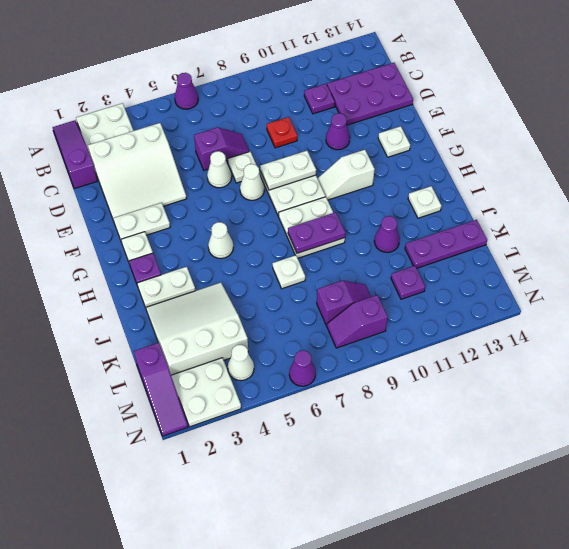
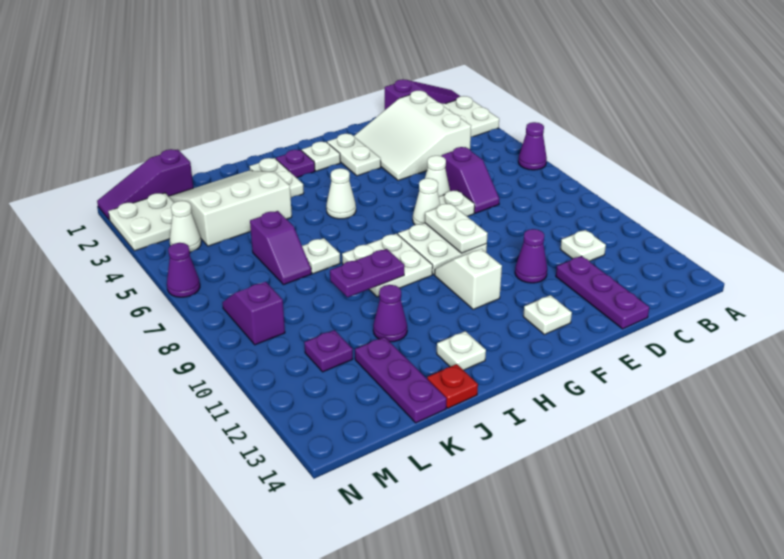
purple 1x1 plate [304,84,335,114] -> white 1x1 plate [560,230,606,261]
purple 2x3 plate [327,63,413,125] -> purple 1x3 plate [556,256,649,329]
red 1x1 plate [267,117,297,148] -> red 1x1 plate moved to [427,364,478,408]
purple 1x2 plate [288,212,345,253] -> purple 1x2 plate turned to [330,249,404,297]
white 3x3 slope [146,283,248,375] -> white 3x3 slope turned to [169,171,292,246]
purple 1x2 slope [317,281,371,325] -> purple 1x2 slope moved to [250,211,311,285]

